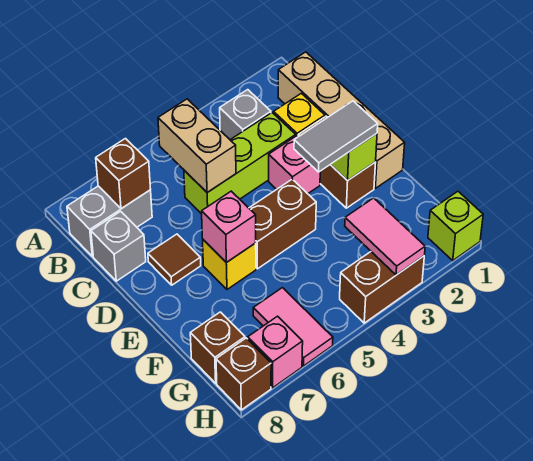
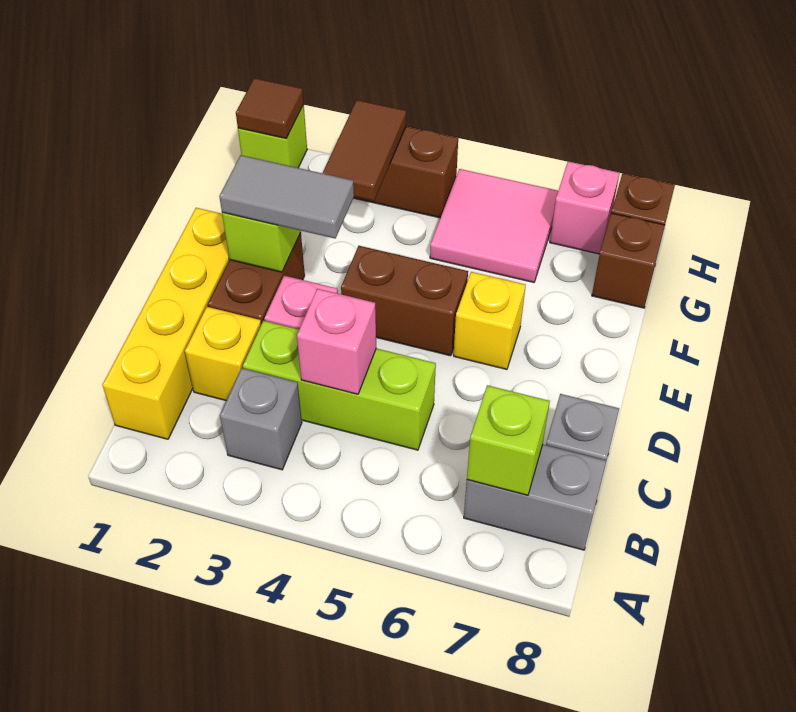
tan 1x4 brick [278,52,405,188] -> yellow 1x4 brick [102,208,229,439]
tan 1x2 brick [158,99,236,193] -> none
brown 1x1 brick [96,139,151,209] -> lime 1x1 brick [467,385,550,495]
brown 1x1 tile [148,234,201,285] -> brown 1x1 tile moved to [236,78,304,138]
pink 1x1 brick [202,191,256,263] -> pink 1x1 brick moved to [297,289,376,394]
pink 1x2 tile [345,198,425,275] -> brown 1x2 tile [323,100,406,201]
pink 1x2 tile [253,288,333,366] -> pink 2x2 tile [430,169,558,282]

